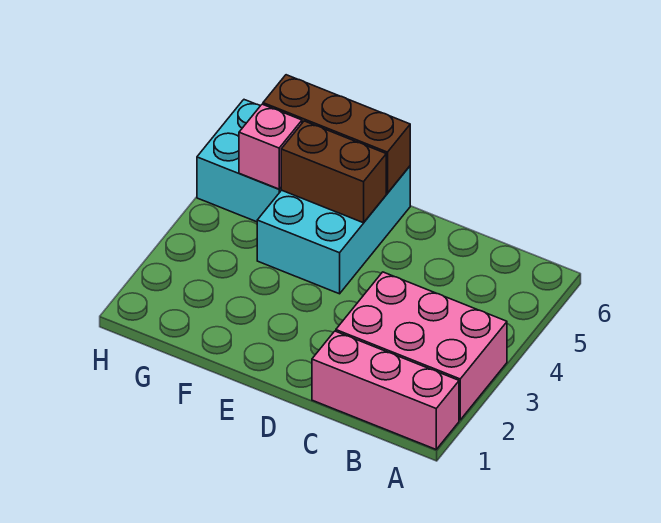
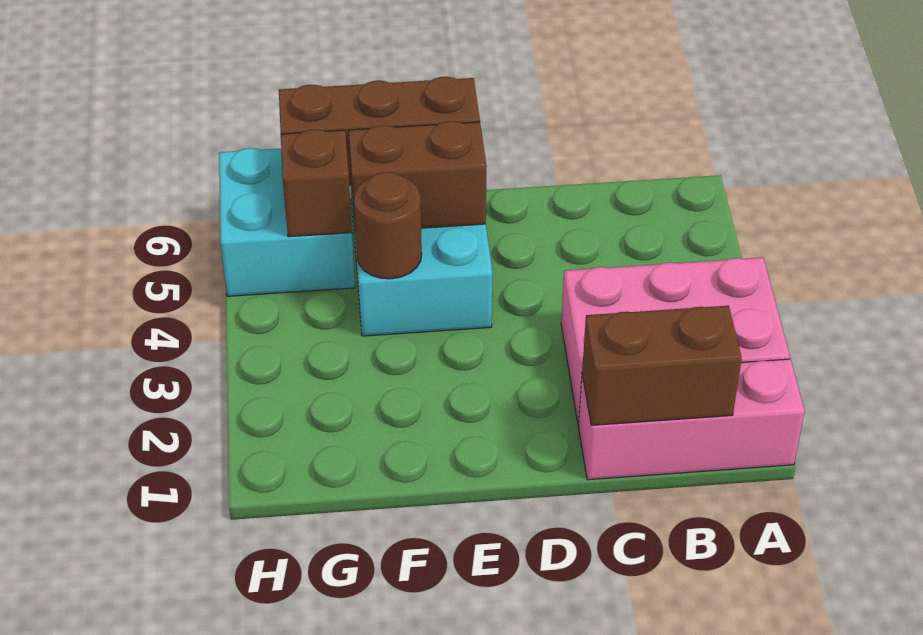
none -> brown 1x2 brick [582,306,742,425]
none -> brown 1x1 round brick [354,172,422,279]
pink 1x1 brick [239,104,302,189] -> brown 1x1 brick [281,129,352,237]

